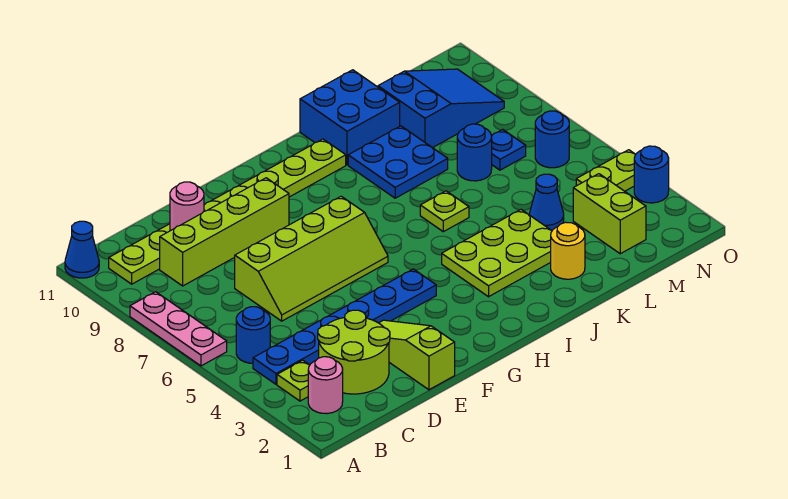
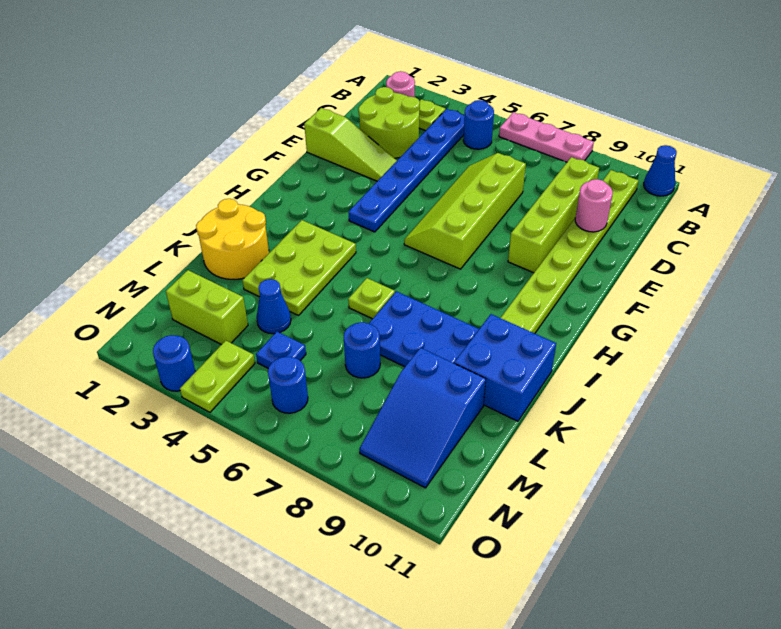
blue 2x2 plate [348,126,448,198] -> blue 2x3 plate [369,291,479,367]
yellow 1x1 round brick [551,222,585,279] -> yellow 2x2 round brick [196,199,269,279]
blue 1x1 plate [492,129,526,170] -> blue 1x1 plate moved to [256,332,306,368]

